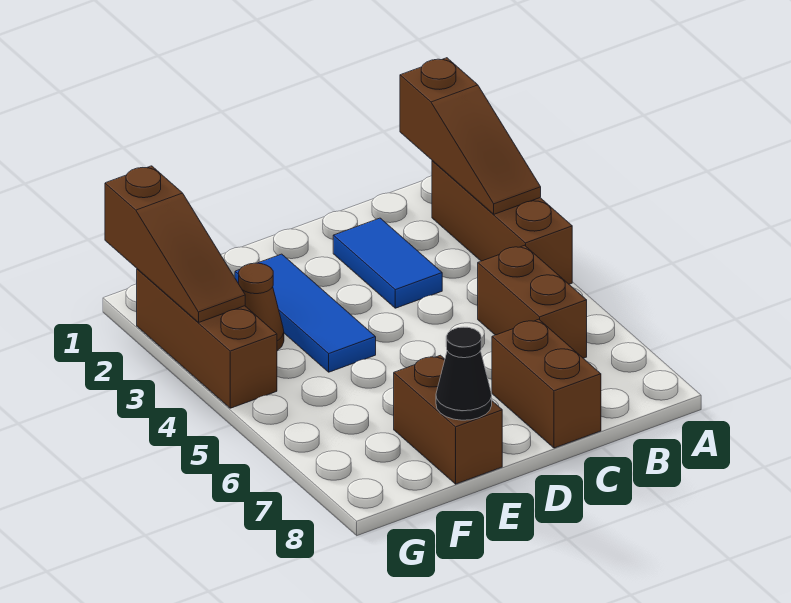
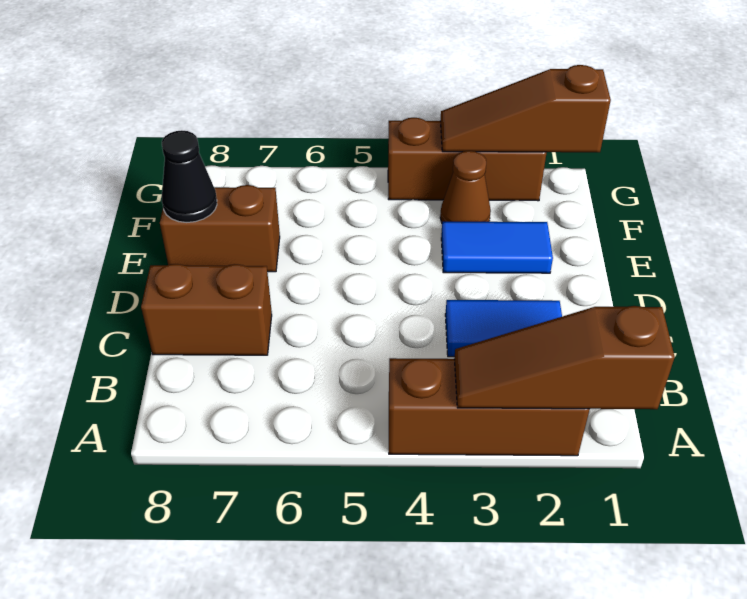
brown 1x2 brick [478,245,587,358] -> none
blue 1x3 tile [235,254,376,372] -> blue 1x2 tile [441,222,553,273]

